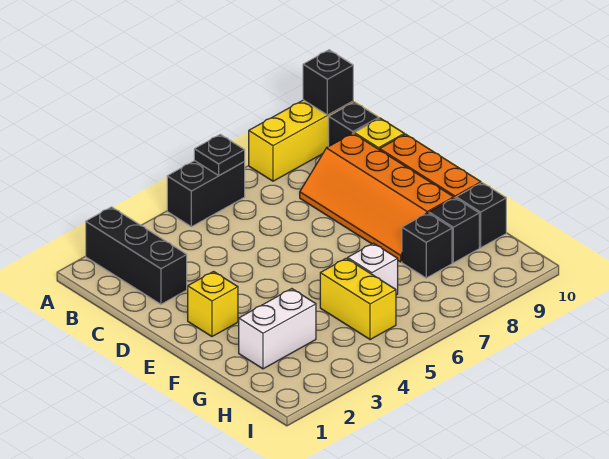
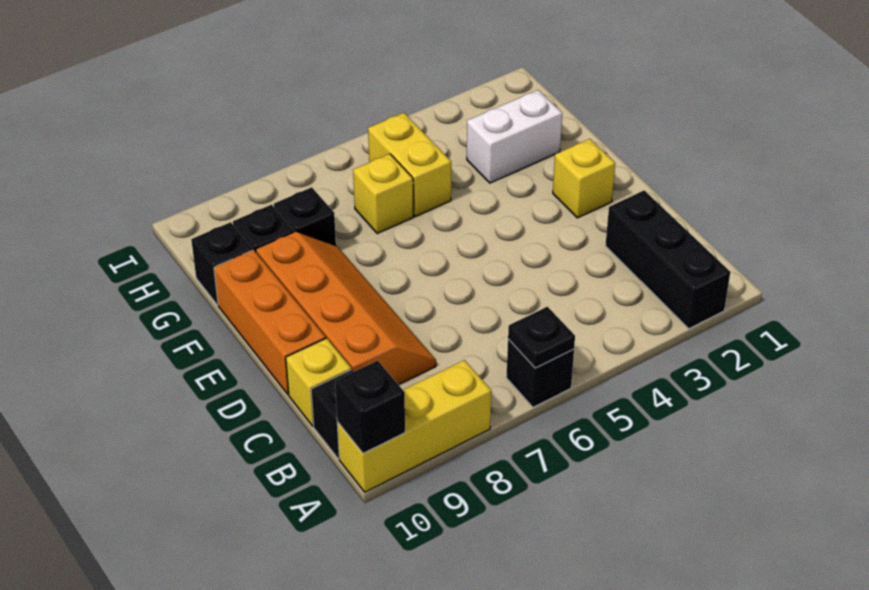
black 1x2 brick [167,161,245,227] -> black 1x1 brick [506,339,574,407]
white 1x1 brick [348,243,398,295] -> yellow 1x1 brick [353,154,414,234]

